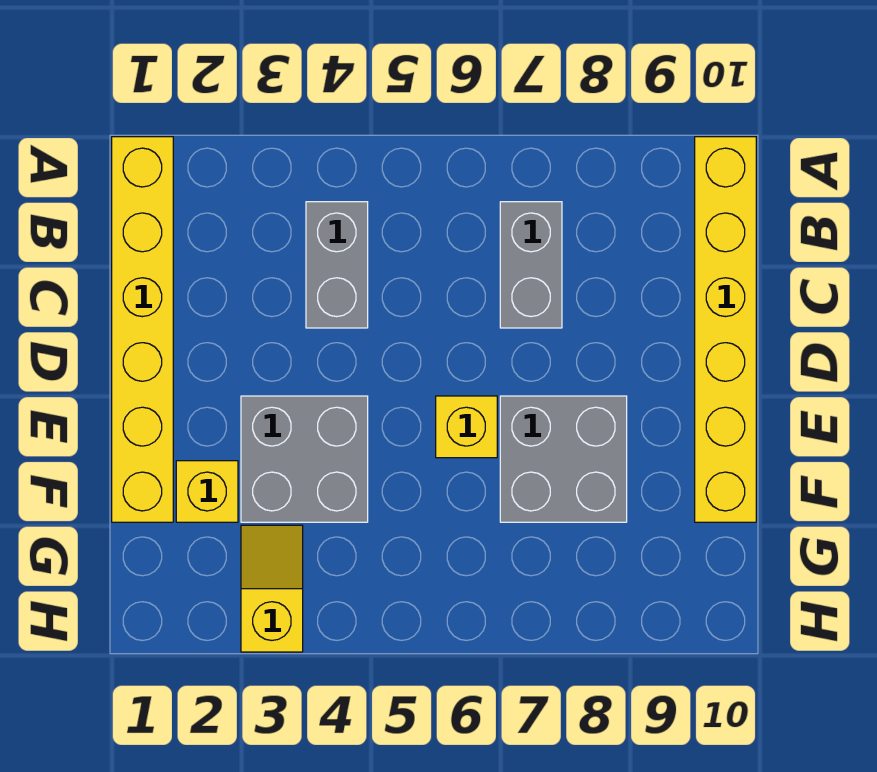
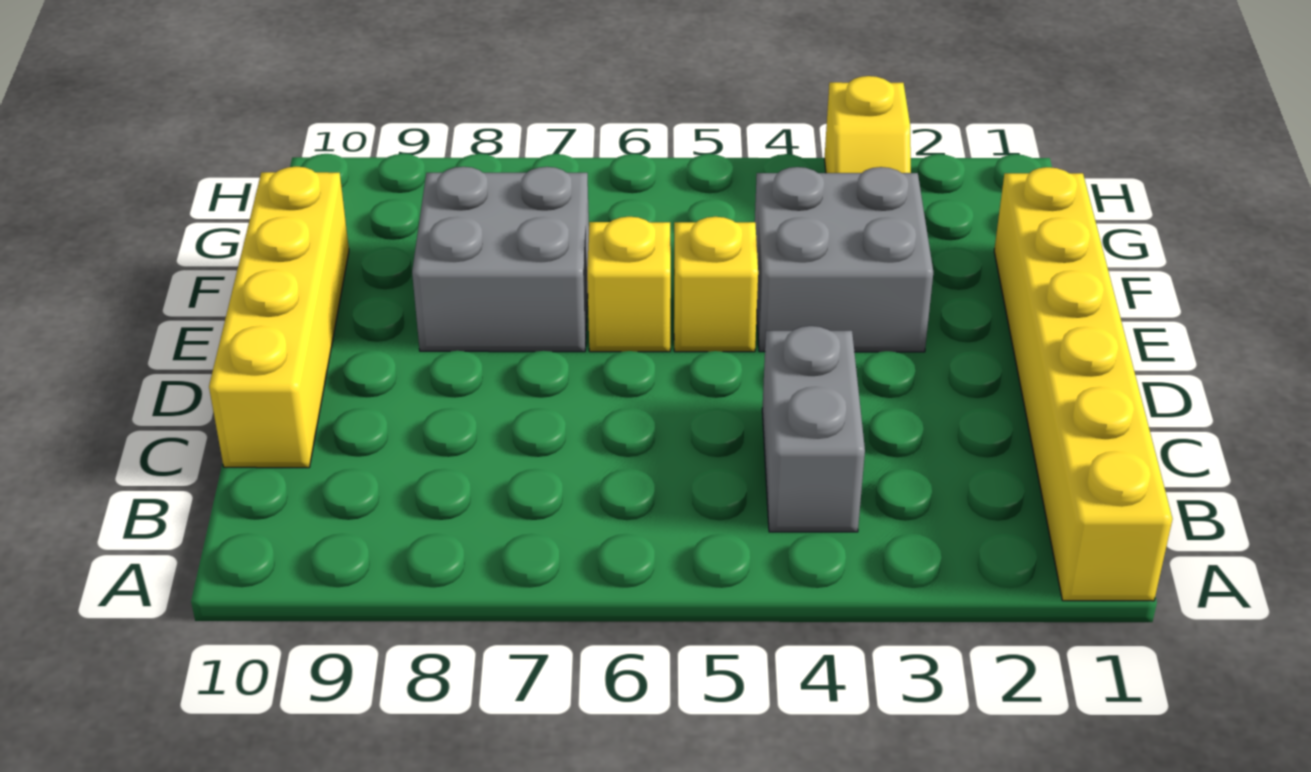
yellow 1x6 brick [695,137,756,522] -> yellow 1x4 brick [209,166,349,468]
grey 1x2 brick [500,202,562,328] -> none
yellow 1x1 brick [176,461,238,522] -> yellow 1x1 brick moved to [674,217,758,352]

